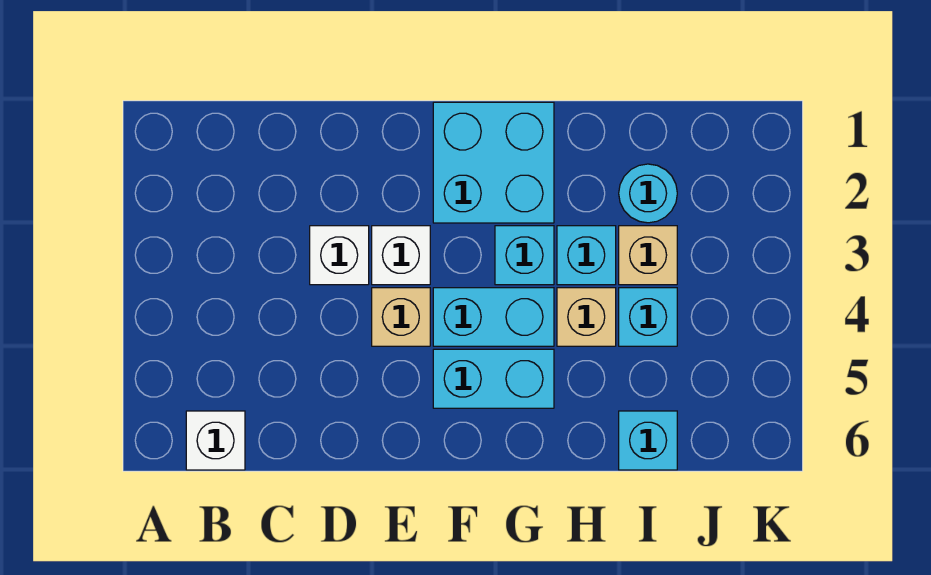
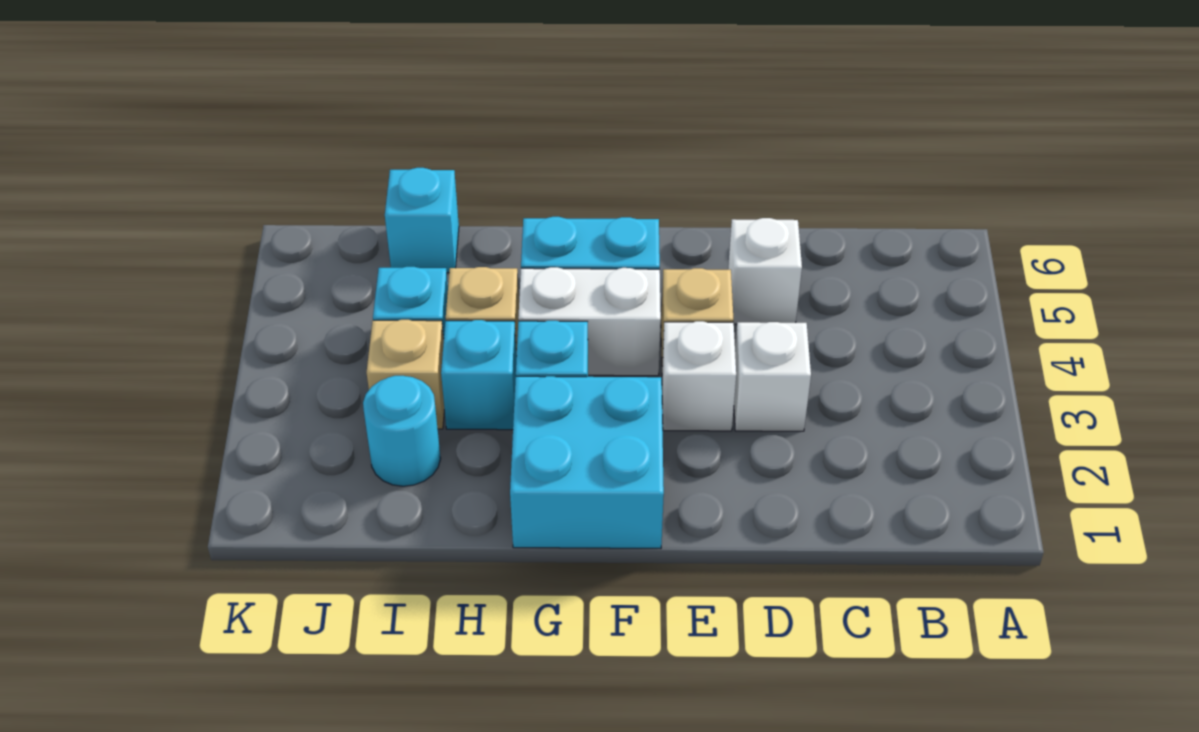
white 1x1 brick [186,411,245,470] -> white 1x1 brick moved to [728,218,802,324]
cyan 1x2 brick [433,288,554,346] -> white 1x2 brick [518,267,661,376]

